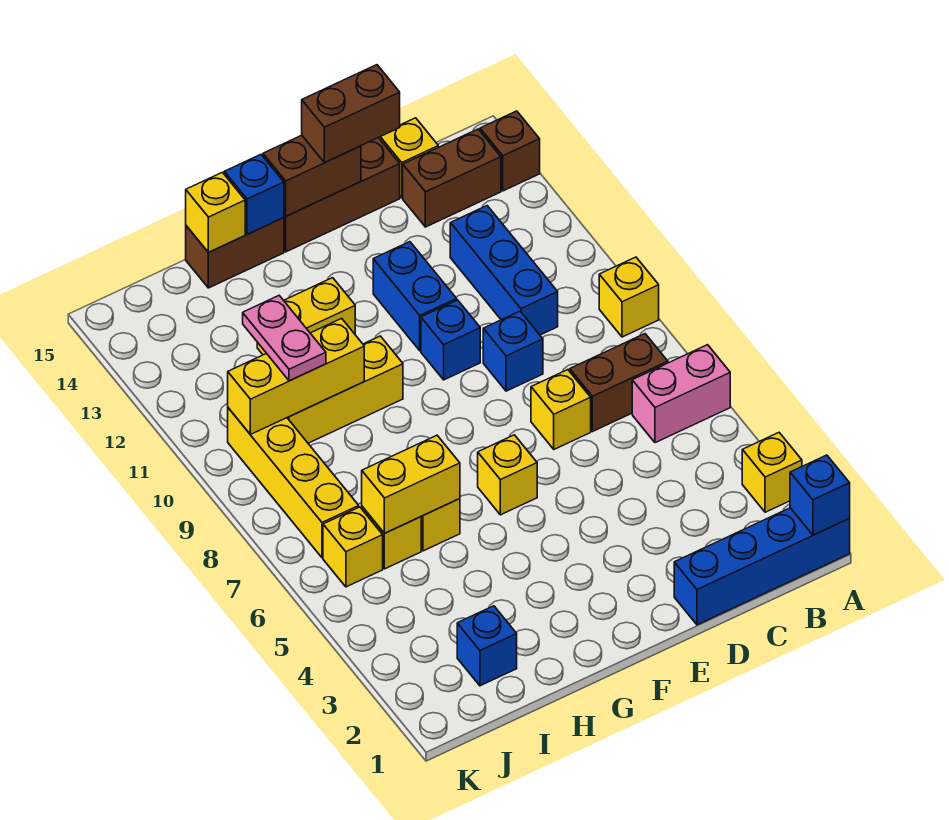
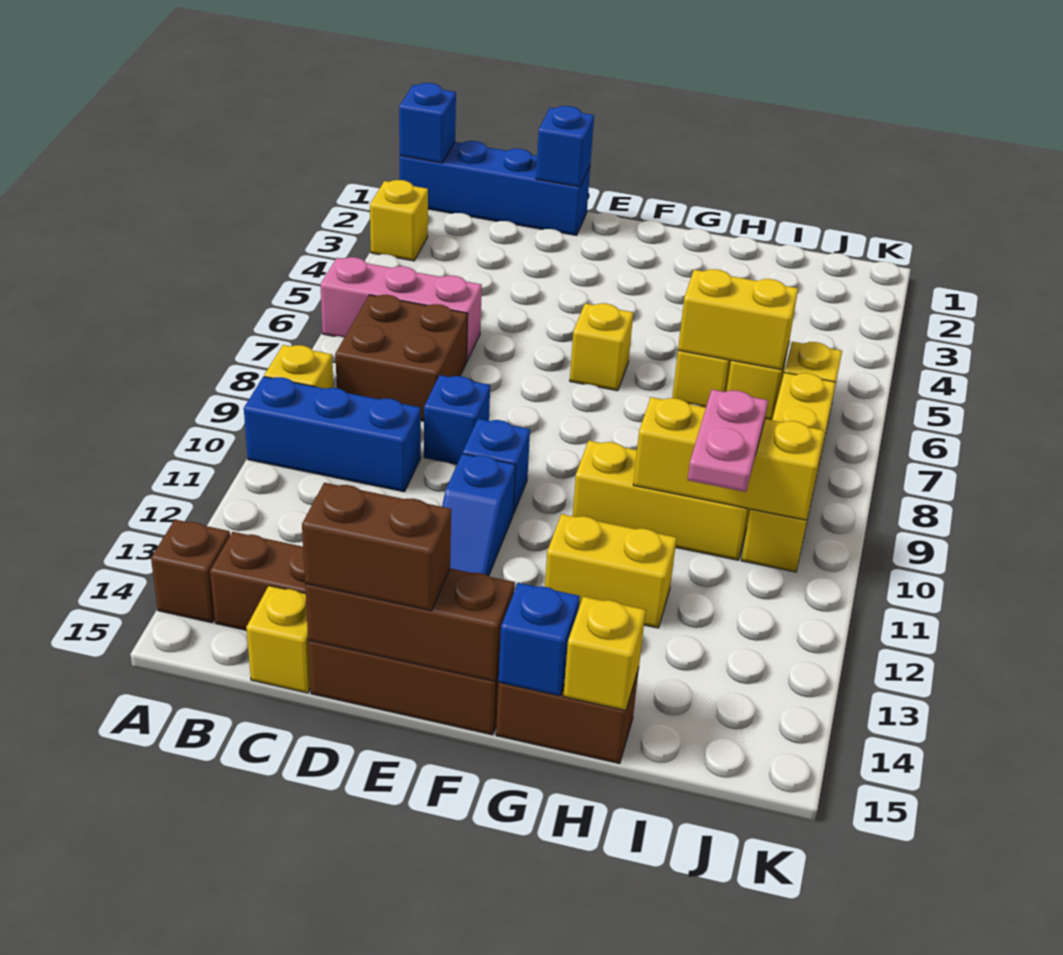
pink 1x2 brick [632,345,730,443] -> pink 1x3 brick [320,257,482,362]
brown 1x2 brick [570,334,668,432] -> brown 2x2 brick [335,295,468,421]
blue 1x3 brick [450,206,558,335] -> blue 1x3 brick turned to [244,377,421,492]
yellow 1x1 brick [531,370,591,449] -> none
blue 1x2 brick [373,242,457,351] -> blue 1x2 slope [442,454,515,576]
brown 1x2 brick [263,135,361,216] -> brown 1x3 brick [305,568,515,681]
blue 1x1 brick [457,606,517,686] -> blue 1x1 brick moved to [536,106,594,187]

